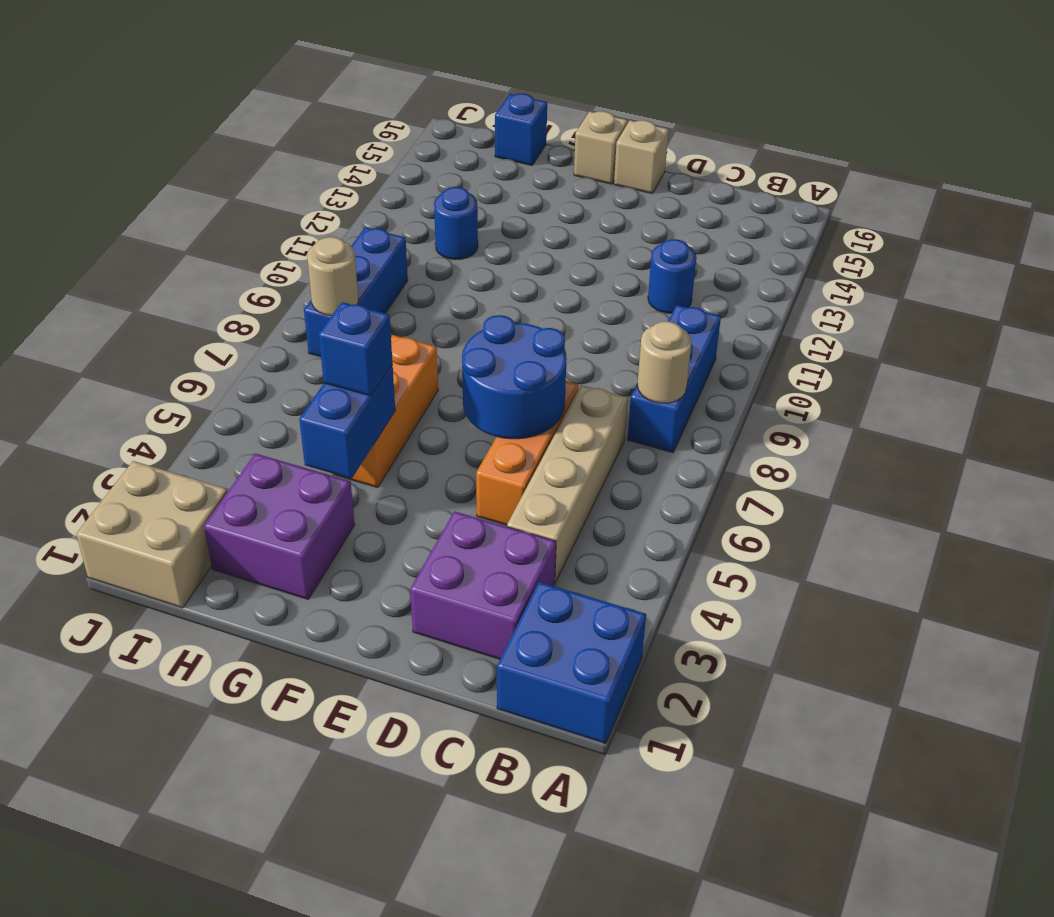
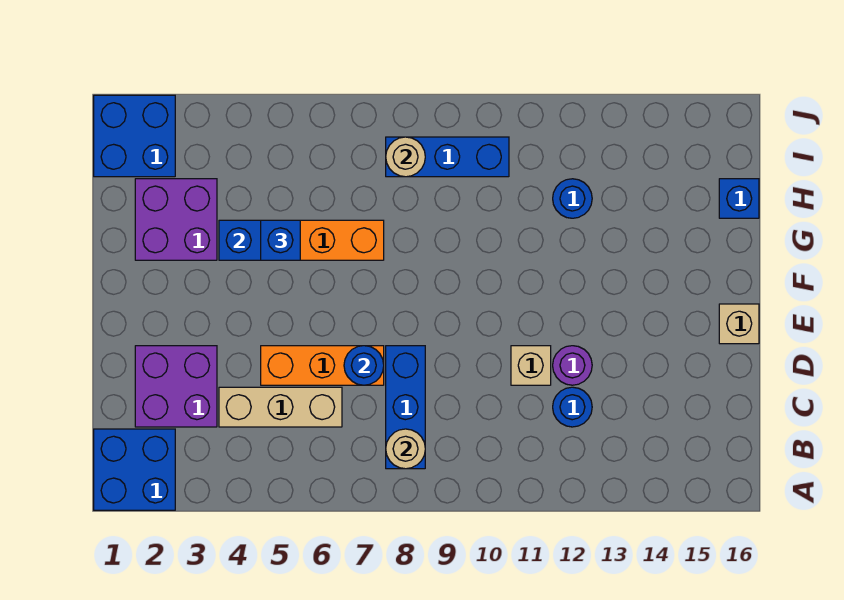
blue 1x3 brick [628,305,721,452] -> blue 1x3 brick turned to [386,346,425,469]
tan 1x4 brick [507,385,628,582] -> tan 1x3 brick [219,387,342,427]
blue 2x2 round brick [462,315,567,439] -> blue 1x1 round brick [344,346,384,385]
none -> purple 1x1 round brick [553,346,592,385]
tan 1x1 brick [574,111,628,184] -> tan 1x1 brick moved to [511,346,551,385]
tan 2x2 brick [76,461,228,608] -> blue 2x2 brick [94,95,175,177]

